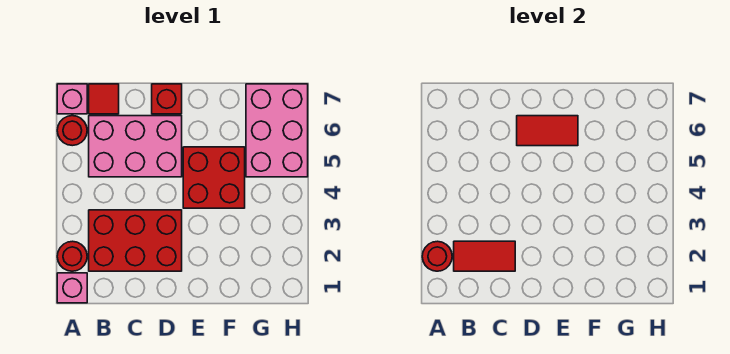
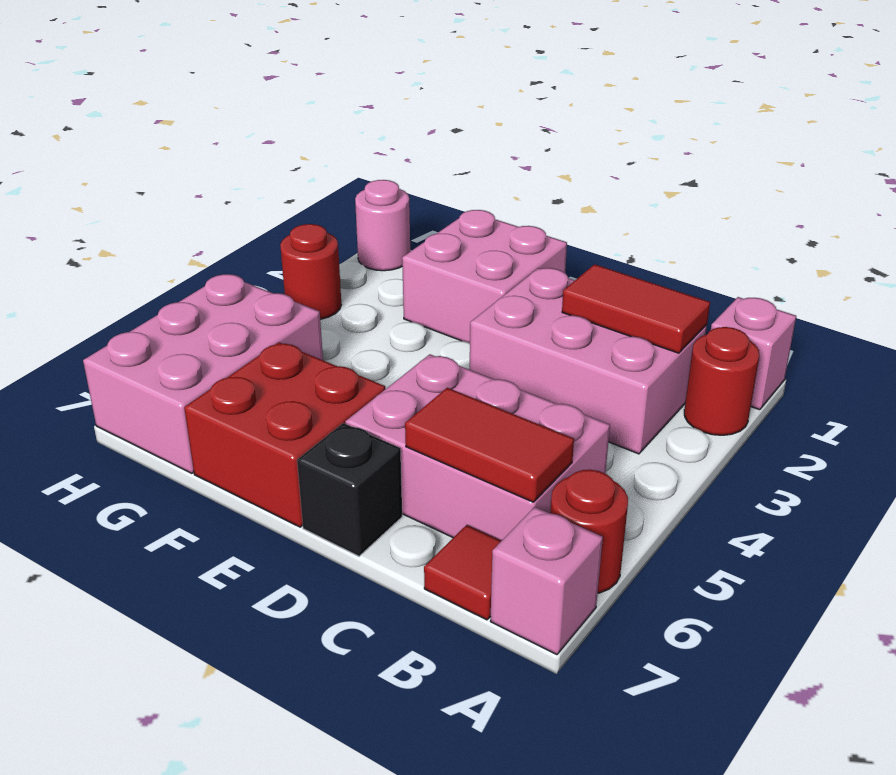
red 1x1 round brick [422,241,452,271] -> red 1x1 round brick moved to [280,224,341,319]
red 2x3 brick [89,210,182,271] -> pink 2x3 brick [470,268,707,454]
red 1x2 tile [517,116,578,146] -> red 1x2 tile moved to [405,388,574,502]
red 1x1 brick [152,84,182,114] -> black 1x1 brick [297,423,402,556]
none -> pink 2x2 brick [402,210,567,343]
red 2x2 brick [183,147,245,208] -> red 2x2 brick moved to [184,342,385,527]
none -> pink 1x1 round brick [355,180,410,271]

